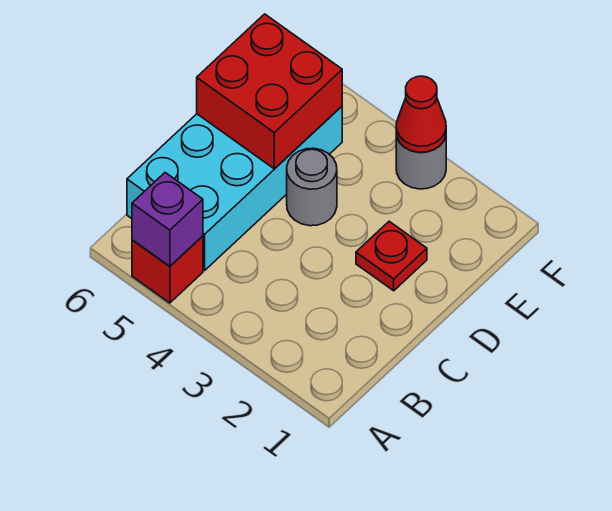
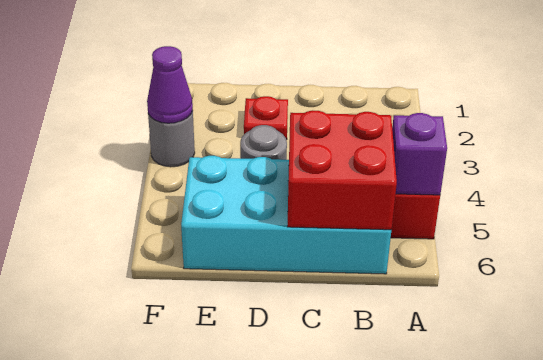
red 2x2 brick [197,14,342,169] -> red 2x2 brick moved to [288,110,397,230]
red 1x1 cone [396,76,446,152] -> purple 1x1 cone [147,46,193,123]

